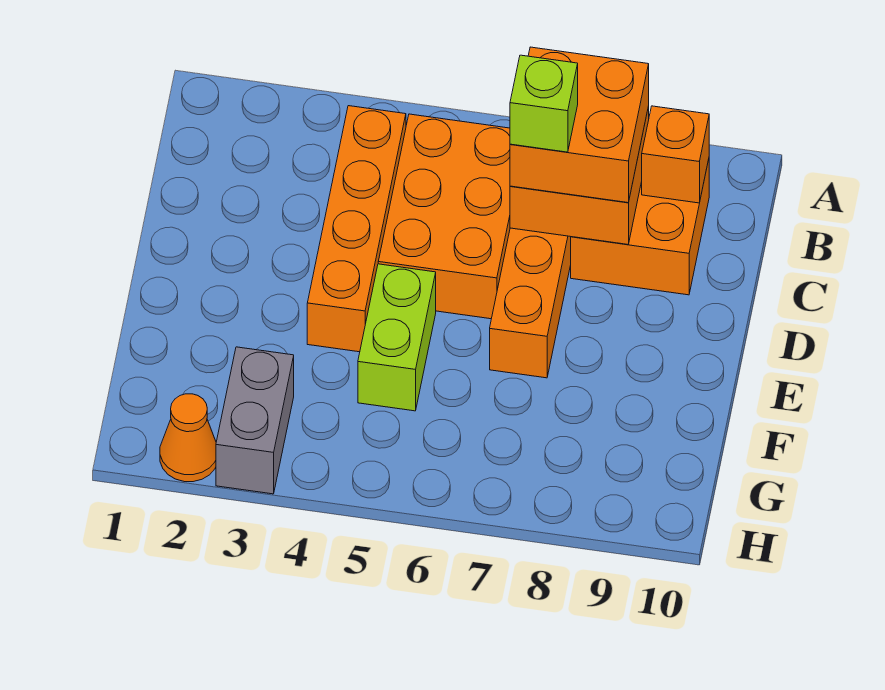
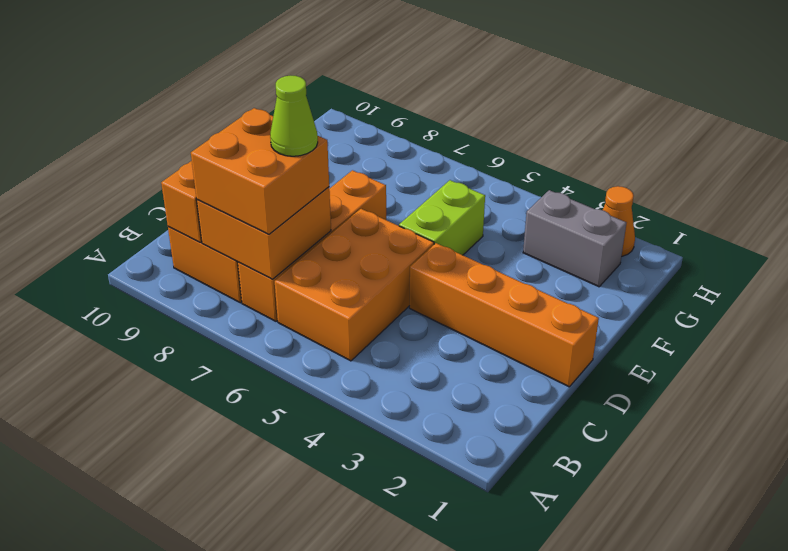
orange 1x4 brick [307,106,406,352] -> orange 1x4 brick turned to [410,243,599,387]
lime 1x1 brick [510,55,578,152] -> lime 1x1 cone [270,76,318,156]
grey 1x2 brick [216,347,294,494] -> grey 1x2 brick turned to [523,190,626,287]

